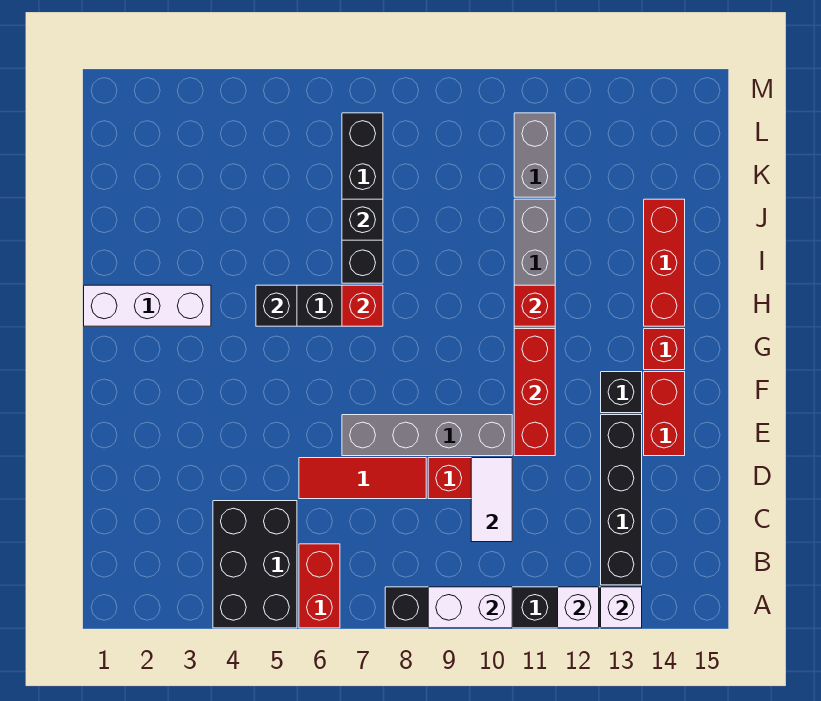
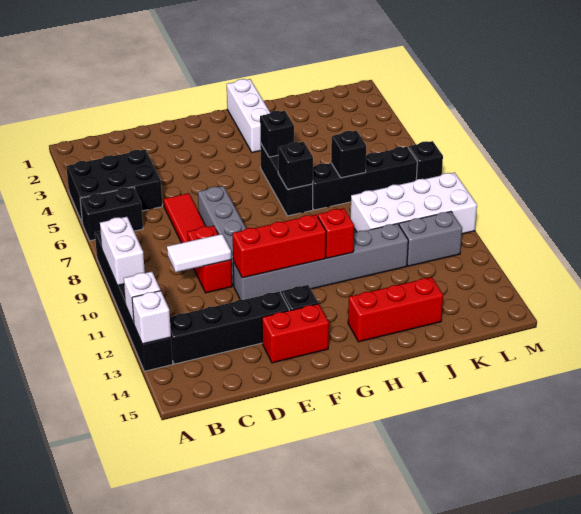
red 1x2 brick [299,544,340,628] -> black 1x2 brick [80,187,143,241]
red 1x1 brick [644,329,685,370] -> none
red 1x1 brick [342,285,383,326] -> black 1x1 brick [278,142,313,189]
none -> white 2x4 brick [350,173,477,234]
none -> black 1x1 brick [408,141,443,180]

